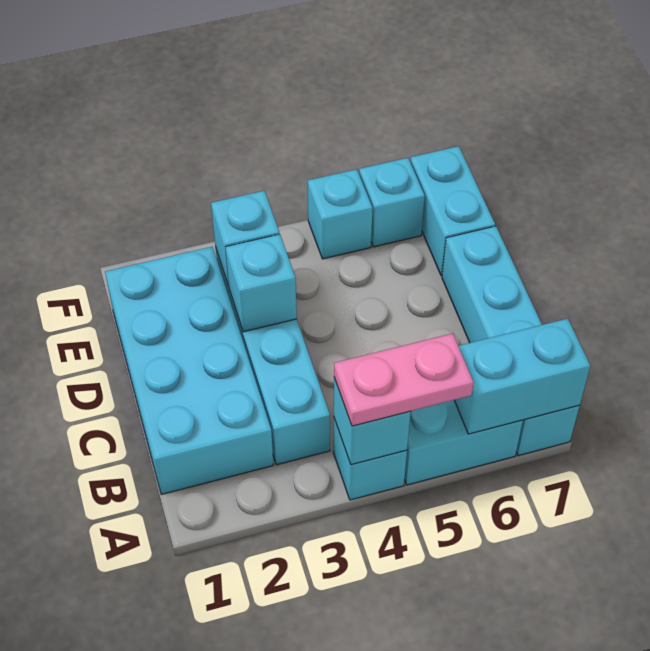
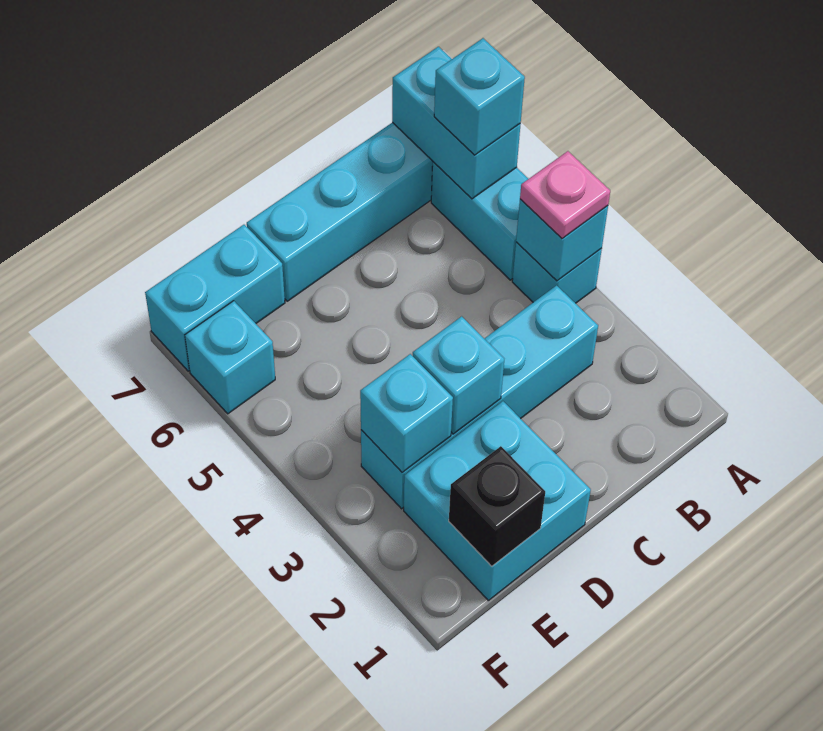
pink 1x2 plate [334,333,473,426] -> pink 1x1 plate [520,151,610,238]
cyan 2x4 brick [105,247,273,494] -> cyan 2x2 brick [404,401,591,601]
none -> black 1x1 brick [449,446,545,566]
cyan 1x1 brick [308,169,373,259] -> cyan 1x1 brick moved to [434,38,525,155]

